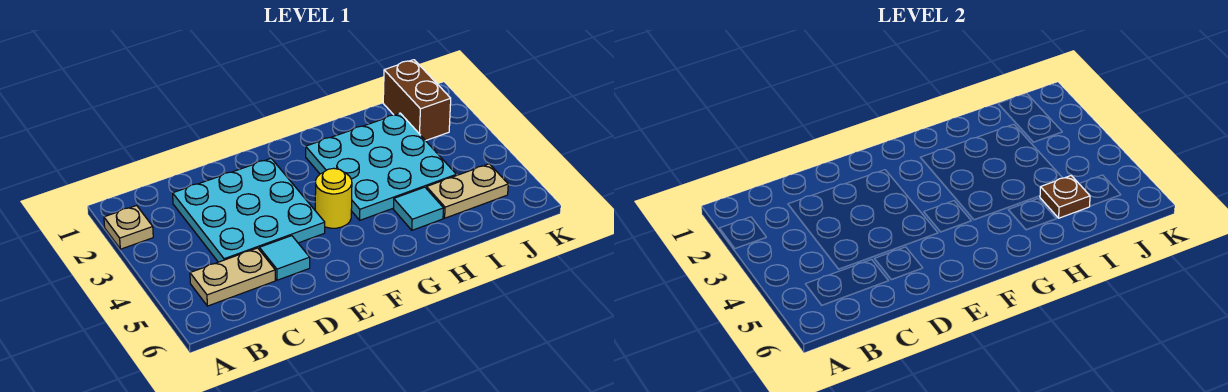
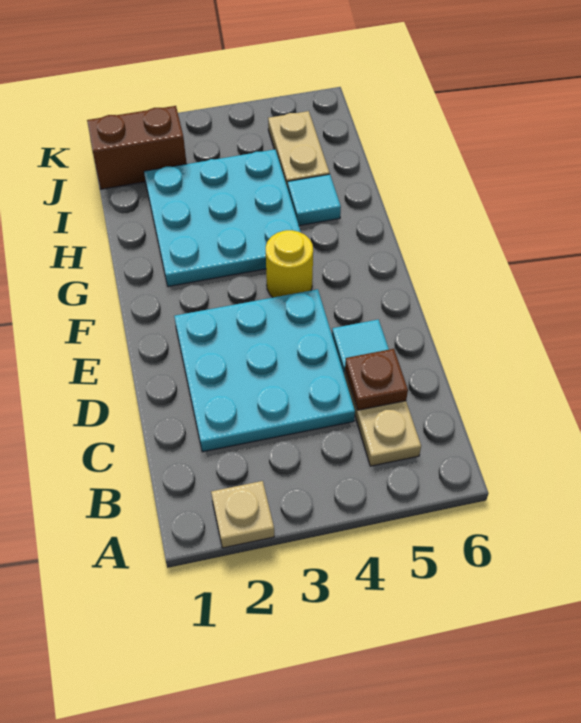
brown 1x1 plate [1040,176,1090,218] -> brown 1x1 plate moved to [345,349,408,410]

